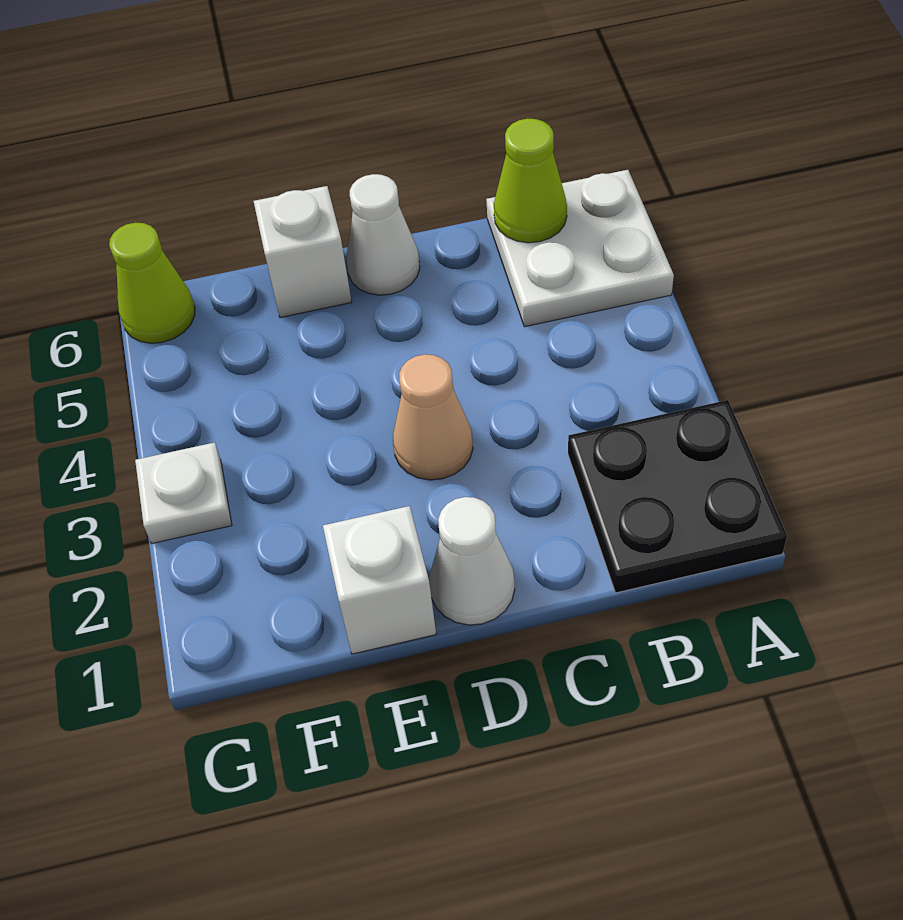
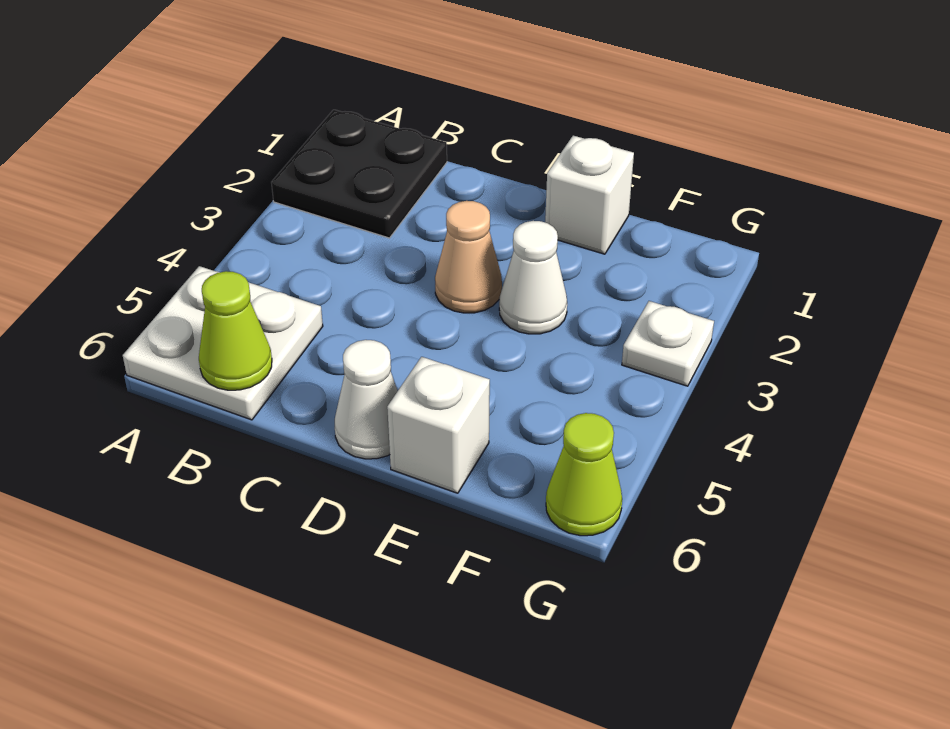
white 1x1 cone [429,497,515,625] -> white 1x1 cone moved to [499,221,567,334]

